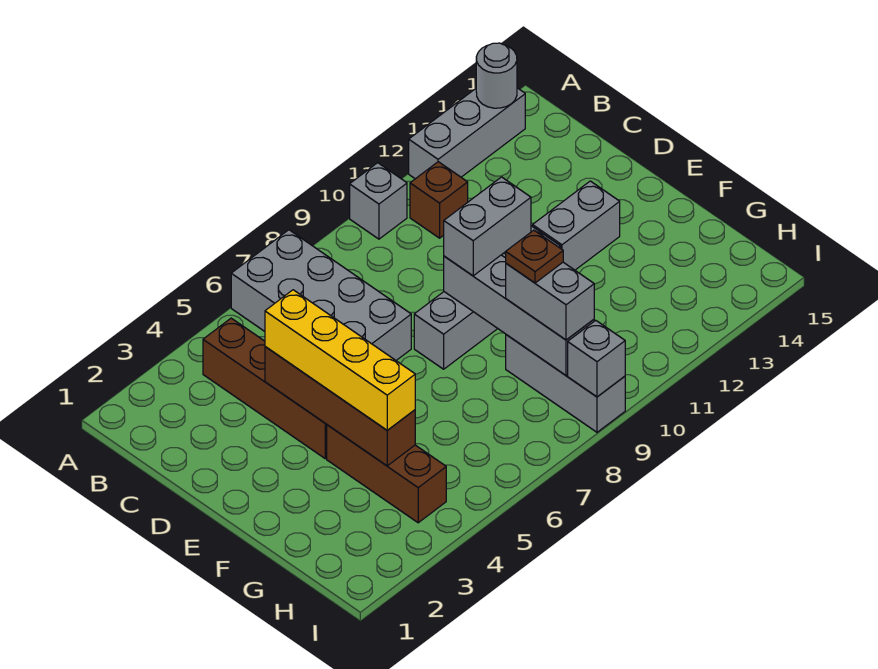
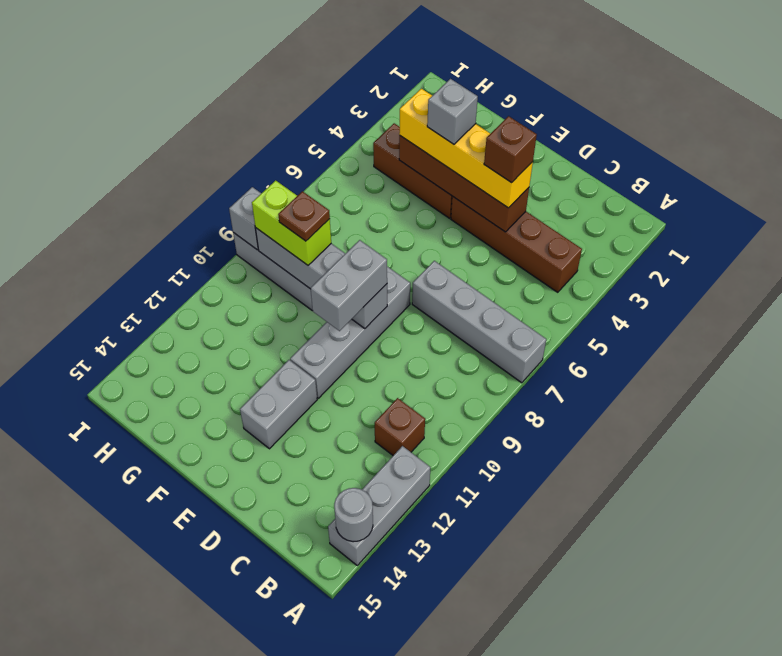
grey 2x4 brick [231,230,411,360] -> grey 1x4 brick [412,261,546,383]
grey 1x1 brick [350,163,407,239] -> grey 1x1 brick moved to [427,79,478,144]
none -> brown 1x1 brick [484,116,537,183]
grey 1x2 brick [506,262,594,340] -> lime 1x2 brick [252,180,331,265]

